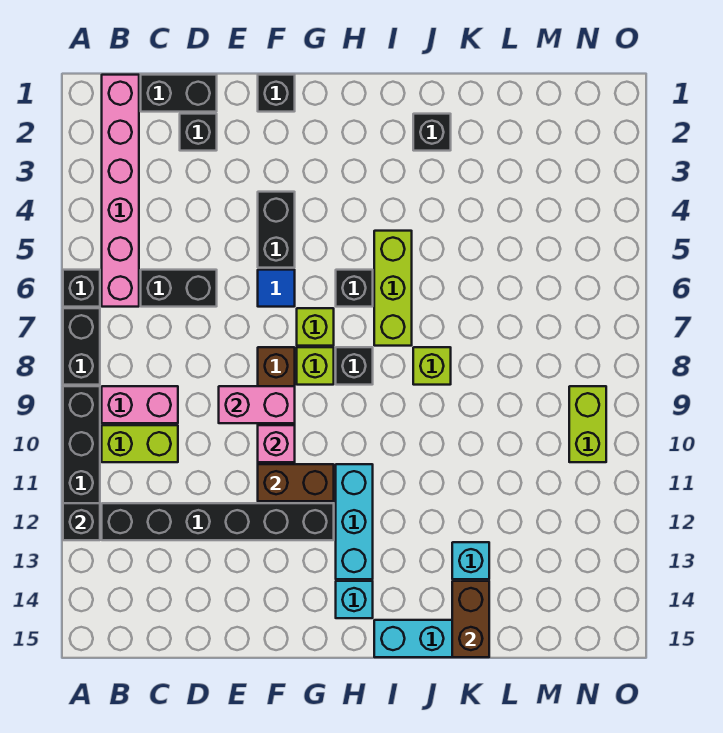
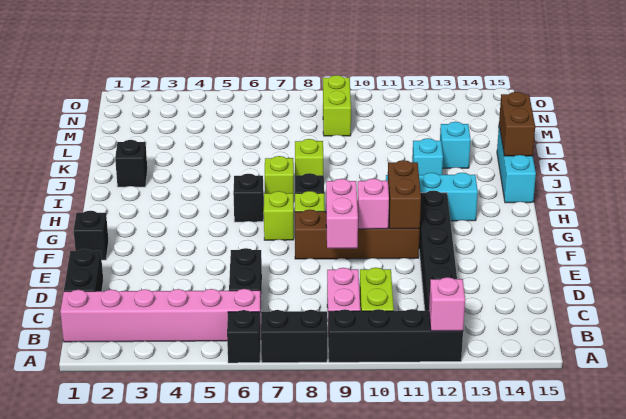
black 1x1 brick [63,503,100,540] -> pink 1x1 brick [429,277,465,331]
black 1x1 brick [180,114,217,151] -> none
black 1x2 brick [258,192,295,268] -> none
blue 1x1 tile [258,270,295,307] -> none
cyan 1x1 brick [336,581,373,618] -> cyan 1x1 brick moved to [412,138,443,175]
lime 1x3 brick [374,231,412,346] -> lime 1x1 brick [265,156,294,200]
brown 1x2 brick [452,581,489,657] -> brown 1x2 brick turned to [499,92,535,156]
lime 1x2 brick [569,386,606,462] -> lime 1x2 brick turned to [323,75,351,136]

